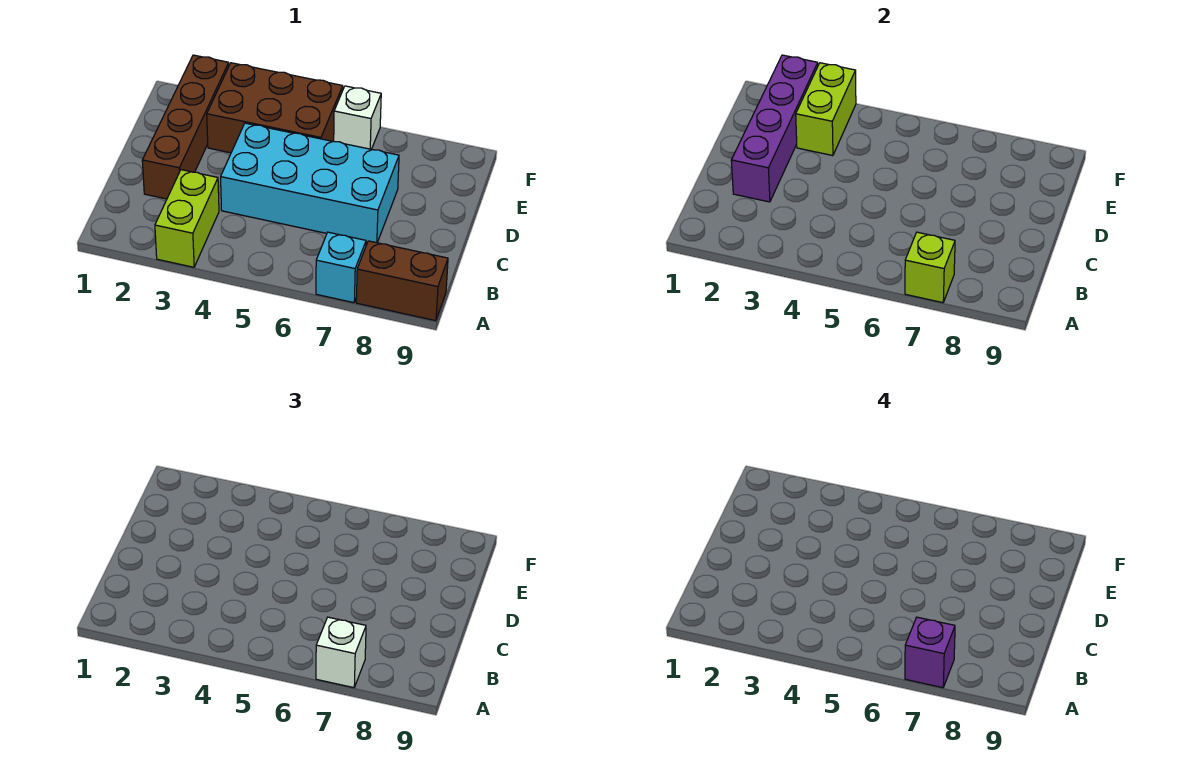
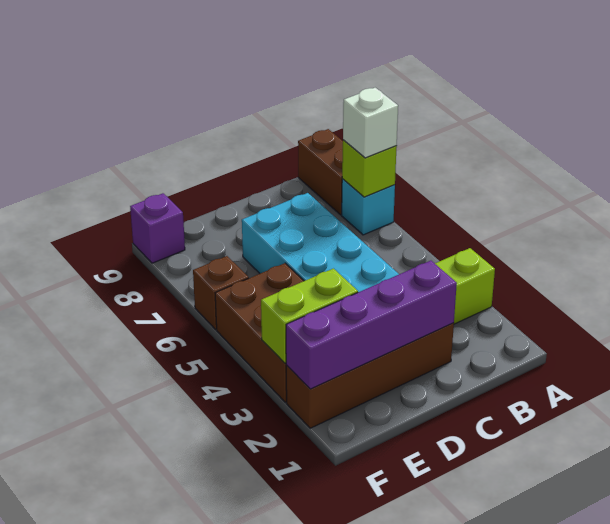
purple 1x1 brick [905,617,955,688] -> purple 1x1 brick moved to [130,193,185,263]
white 1x1 brick [334,86,381,149] -> brown 1x1 brick [193,256,249,330]

